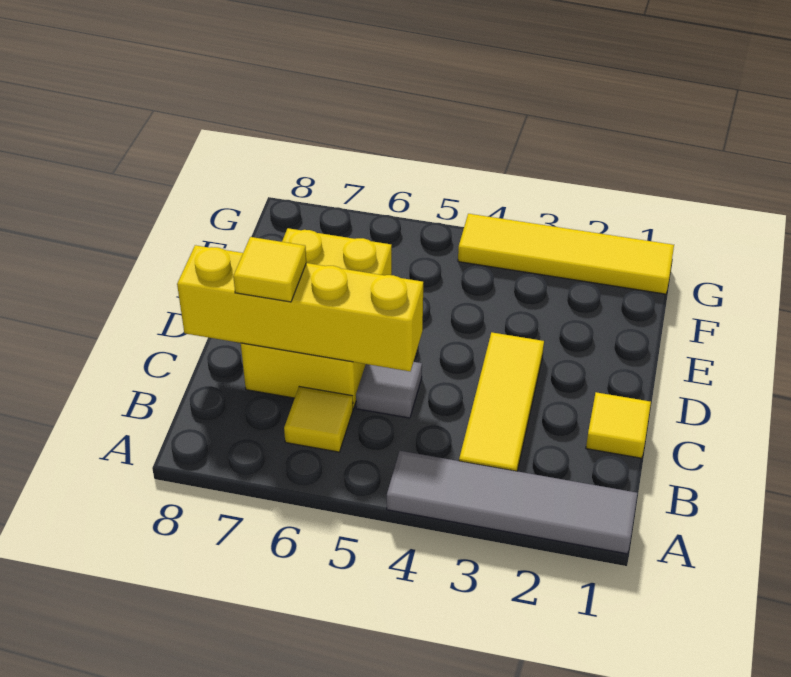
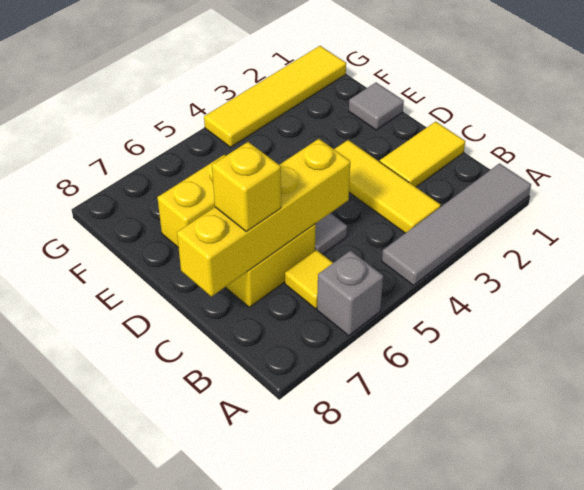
none -> grey 1x1 brick [317,251,383,336]
yellow 1x1 tile [586,392,651,458] -> yellow 1x2 tile [380,121,465,187]
yellow 1x1 tile [233,237,306,302] -> yellow 1x1 brick [212,142,281,231]
none -> grey 1x1 tile [349,83,404,130]

